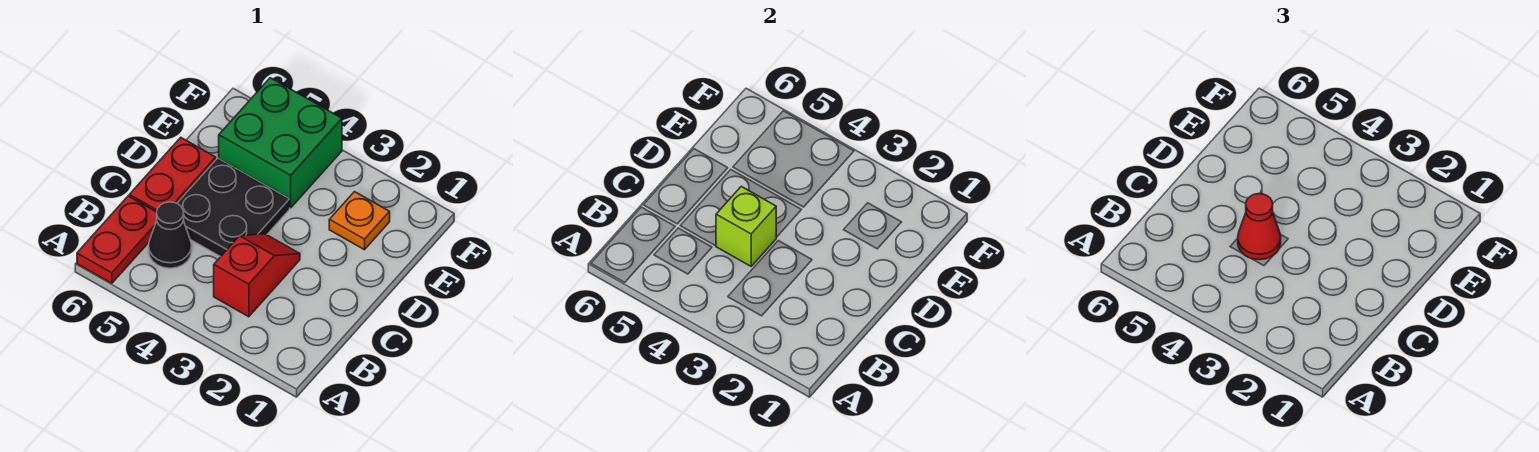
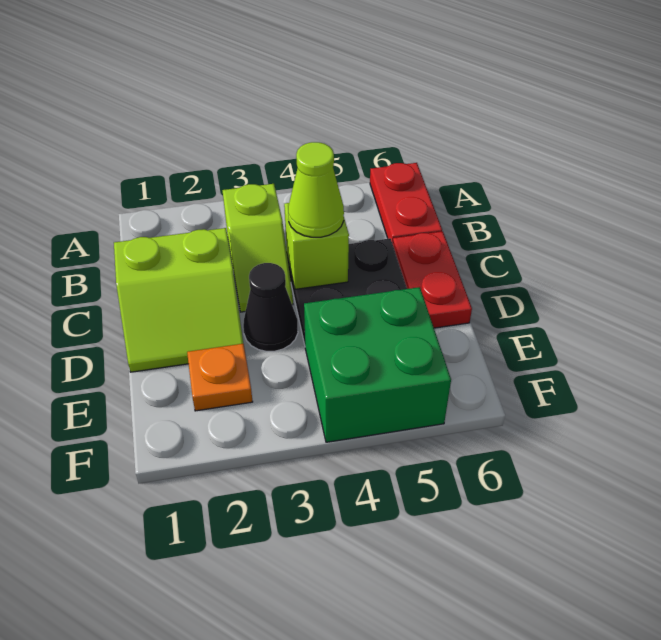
red 1x2 slope [214,234,300,317] -> lime 1x2 slope [222,184,293,312]
black 1x1 cone [149,202,192,268] -> black 1x1 cone moved to [243,263,298,351]
none -> lime 2x2 slope [114,228,243,372]
red 1x1 cone [1238,194,1281,260] -> lime 1x1 cone [288,142,344,237]

